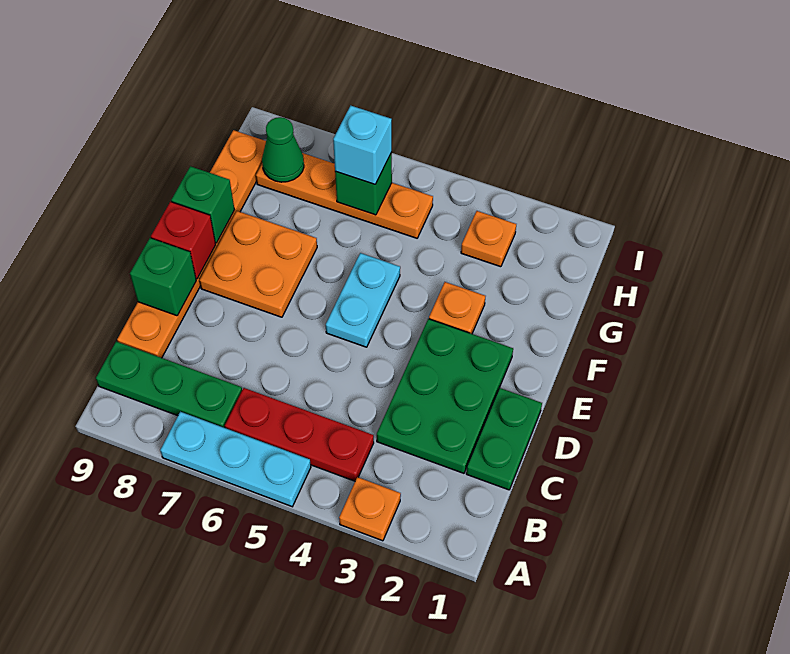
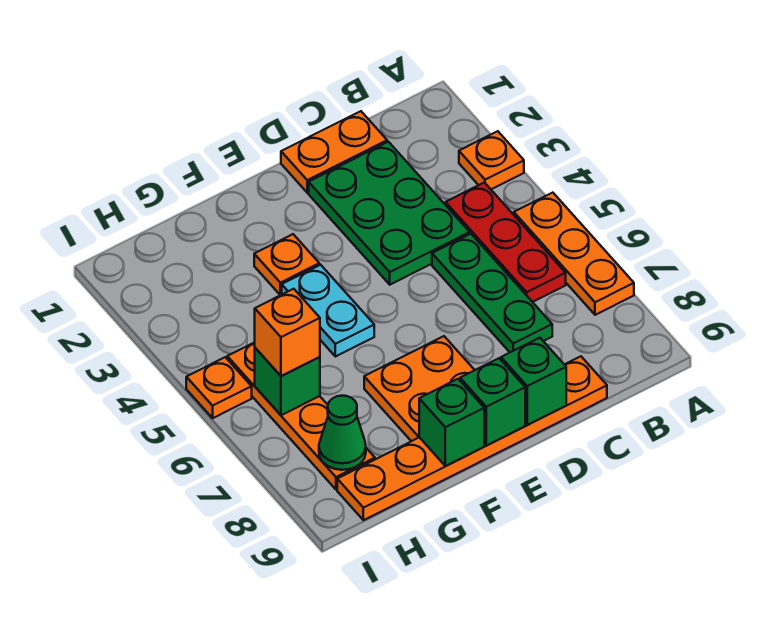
cyan 1x3 plate [160,412,311,507] -> orange 1x3 plate [514,193,634,315]
green 1x3 plate [96,341,242,428] -> green 1x3 plate moved to [432,234,552,352]
green 1x2 plate [466,388,542,490] -> orange 1x2 plate [281,111,387,193]
green 2x3 plate [377,319,513,473] -> green 2x3 plate turned to [309,142,470,285]
cyan 1x2 plate [326,253,400,347] -> cyan 1x2 plate turned to [282,265,374,357]
red 1x1 brick [151,202,216,279] -> green 1x1 brick [460,358,525,445]
orange 1x1 plate [461,211,516,267] -> orange 1x1 plate moved to [186,357,252,418]
cyan 1x1 brick [333,106,392,184] -> orange 1x1 brick [255,289,320,376]

